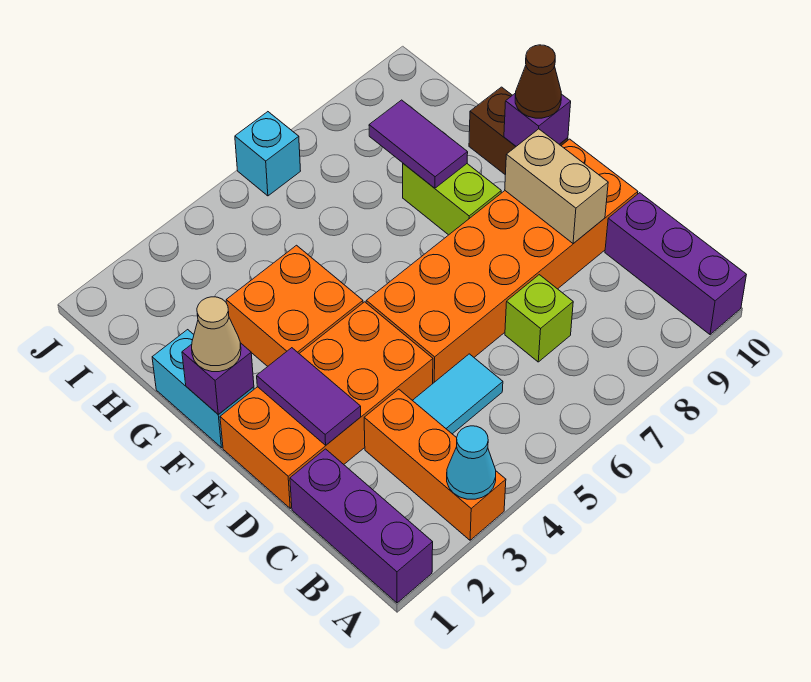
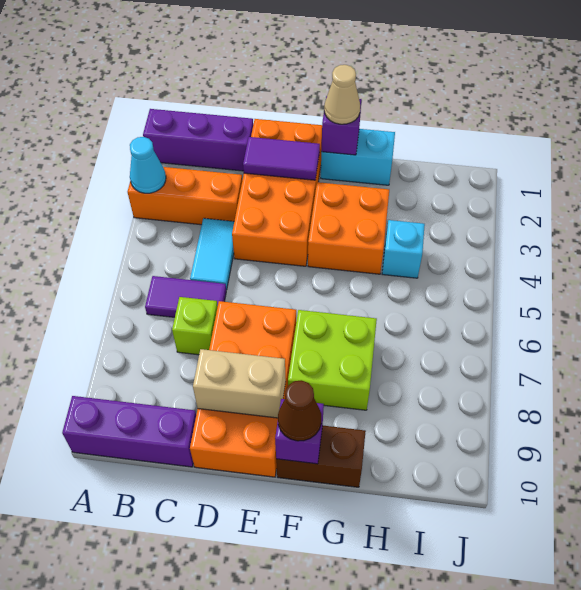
orange 2x6 brick [366,139,638,383] -> orange 2x4 brick [190,301,296,477]
lime 1x2 brick [403,163,501,235] -> lime 2x2 brick [288,310,377,410]
purple 1x2 tile [369,100,468,188] -> purple 1x2 tile moved to [145,276,226,317]
cyan 1x1 brick [235,112,300,196] -> cyan 1x1 brick moved to [382,220,425,278]

